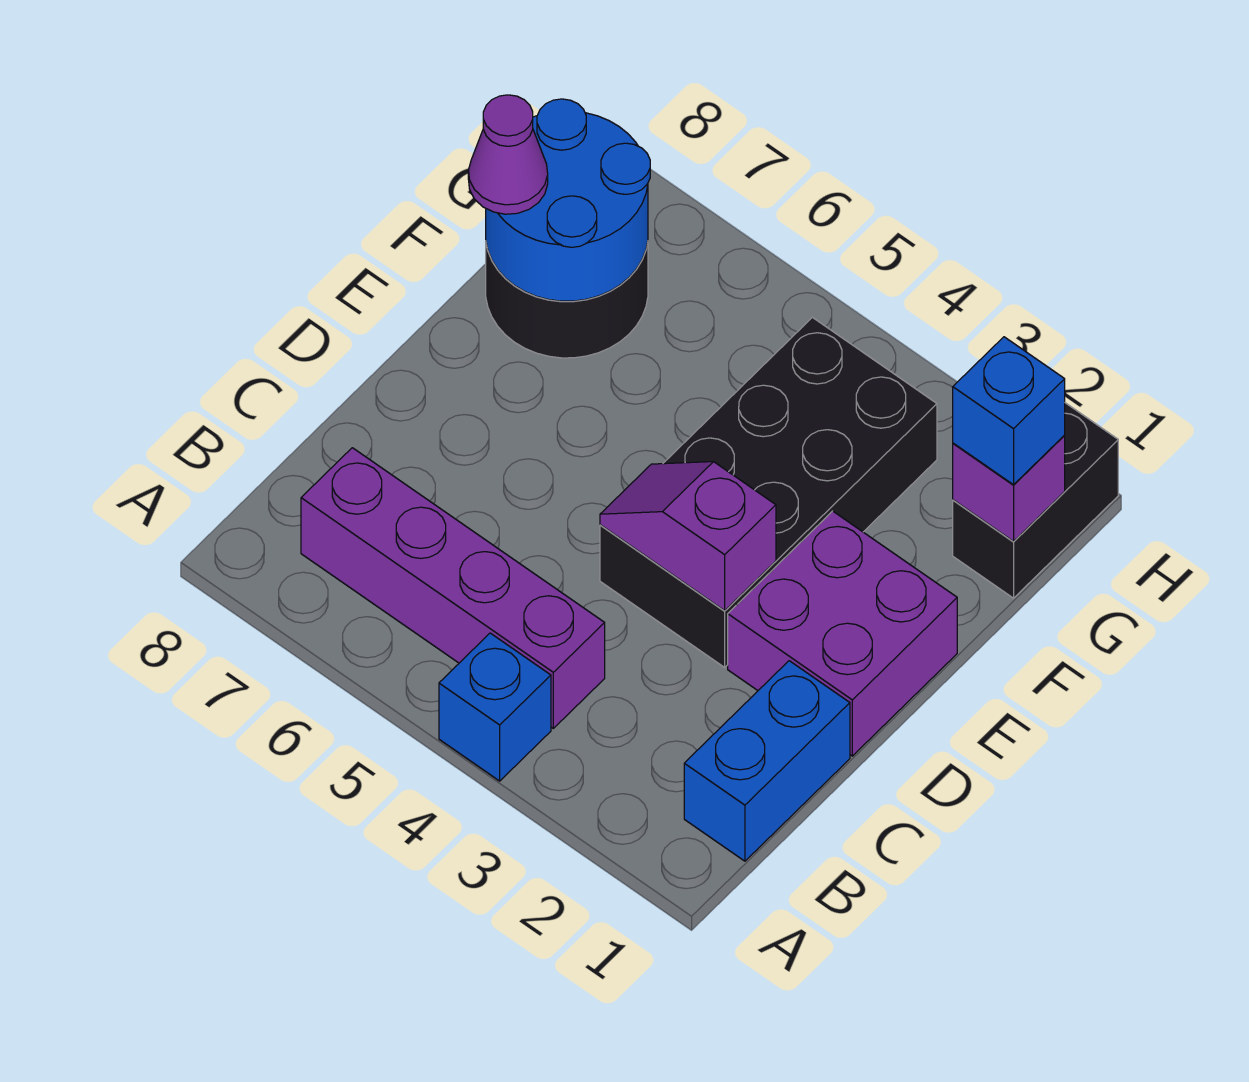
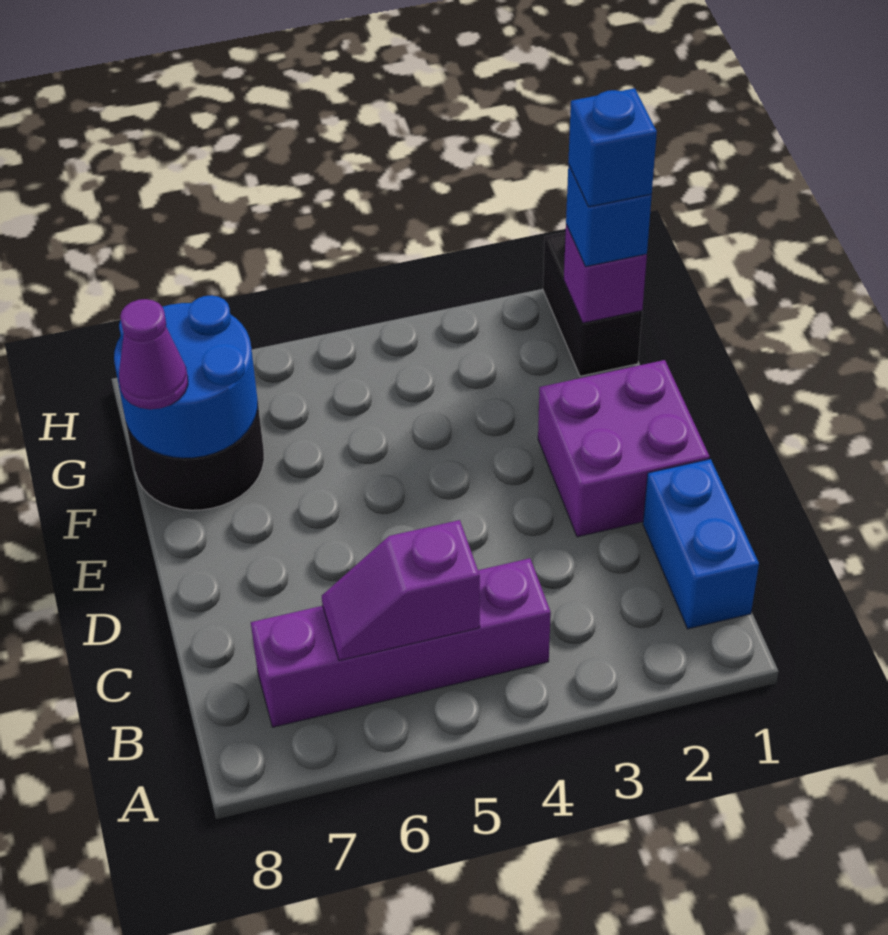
blue 1x1 brick [439,633,551,781] -> blue 1x1 brick moved to [568,88,657,207]
black 2x4 brick [600,317,937,667] -> none
purple 1x2 slope [600,462,776,611] -> purple 1x2 slope moved to [322,520,480,661]

